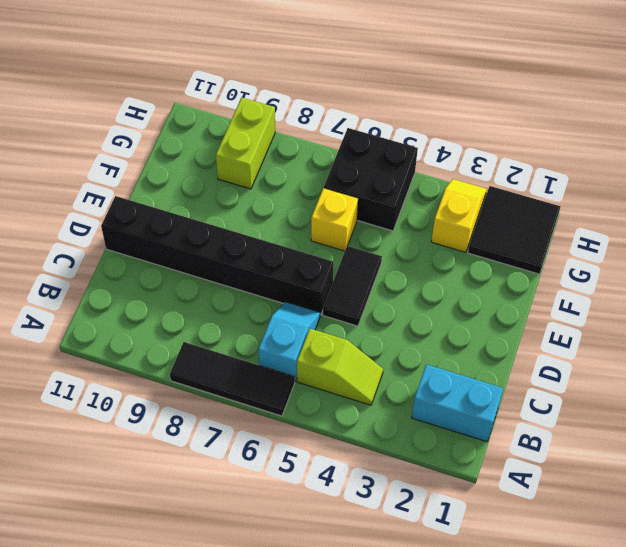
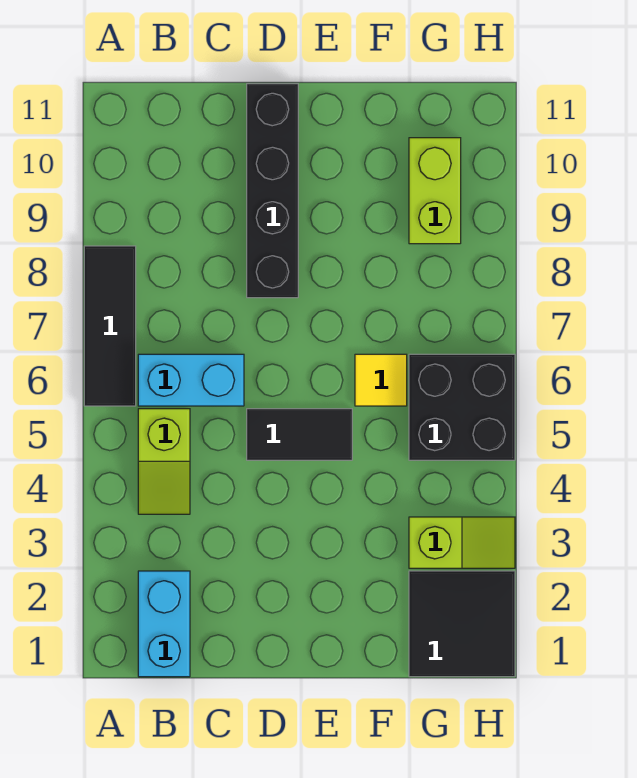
cyan 1x2 slope [259,302,320,381] -> cyan 1x2 brick [138,354,244,406]
black 1x6 brick [101,196,334,315] -> black 1x4 brick [247,84,298,298]
yellow 1x1 brick [311,188,358,251] -> yellow 1x1 tile [355,354,407,406]
yellow 1x2 slope [431,179,487,252] -> lime 1x2 slope [409,517,515,568]
lime 1x2 brick [216,98,275,189] -> lime 1x2 brick turned to [409,138,461,244]

